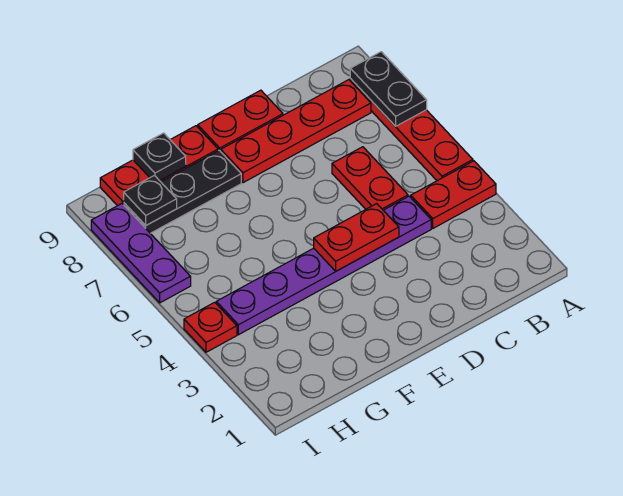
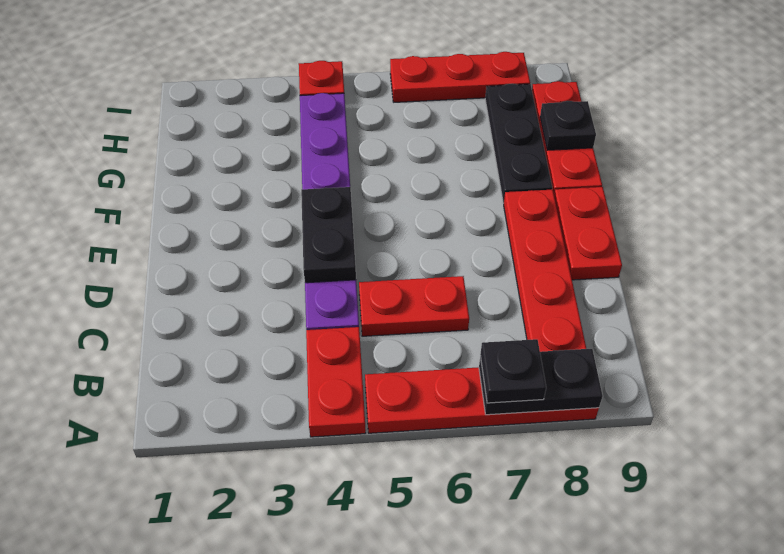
red 1x2 plate [314,204,399,271] -> black 1x2 plate [301,187,356,283]
black 1x1 plate [124,175,177,225] -> black 1x1 plate moved to [480,339,546,403]
purple 1x3 plate [91,204,191,303] -> red 1x3 plate [390,52,530,102]

